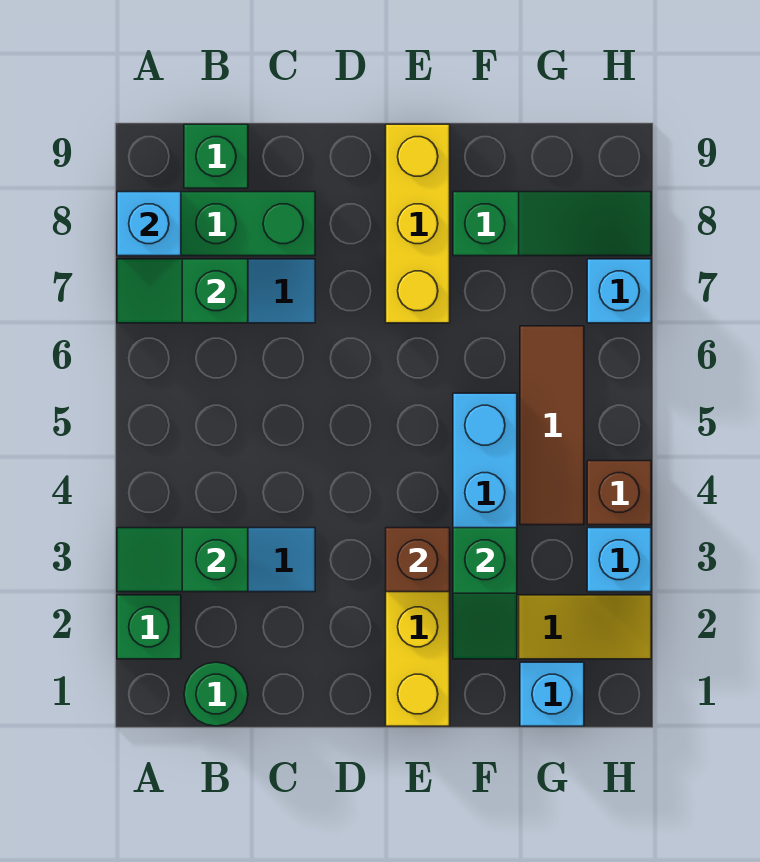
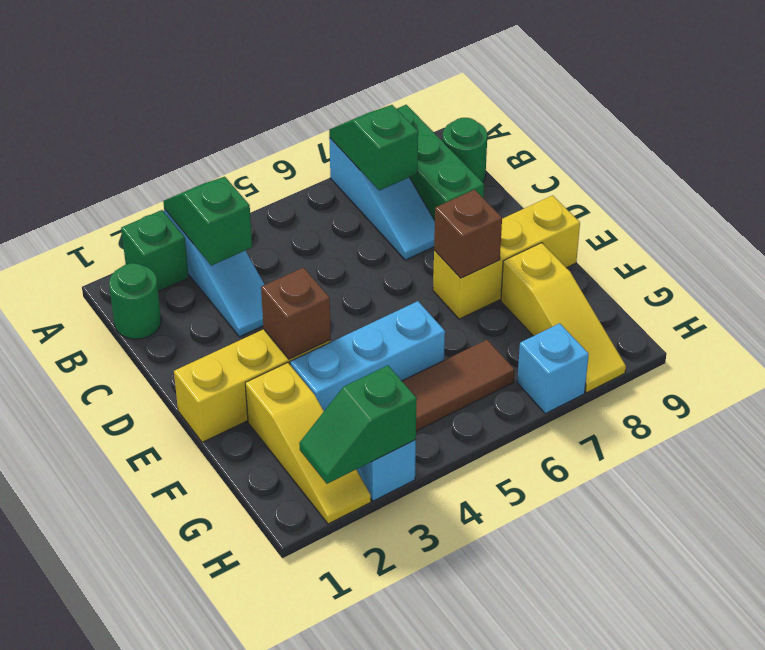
cyan 1x1 brick [117,192,181,256] -> none
green 1x1 brick [184,124,248,188] -> green 1x1 round brick [442,118,487,182]
green 1x2 slope [453,528,517,659] -> green 1x2 slope moved to [299,365,417,484]
green 1x3 slope [453,192,651,256] -> yellow 1x3 slope [501,243,626,393]
cyan 1x1 brick [520,662,584,726] -> none
brown 1x1 brick [587,461,651,525] -> brown 1x1 brick moved to [434,190,502,278]

